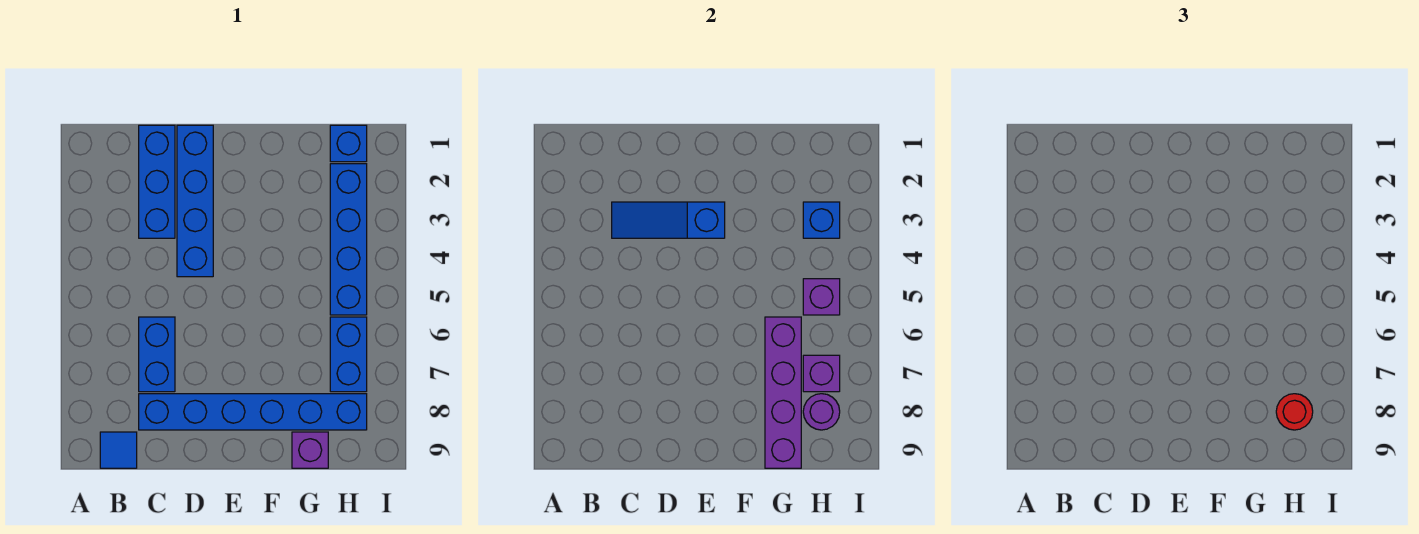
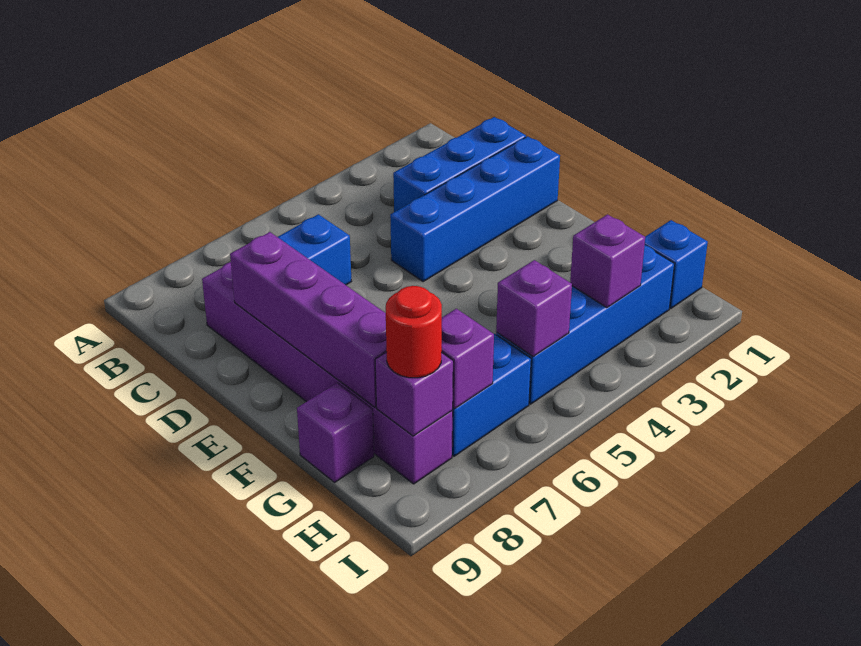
blue 1x1 tile [100,432,137,468] -> none
blue 1x3 slope [612,202,725,238] -> none
blue 1x6 brick [139,394,367,430] -> purple 1x6 brick [202,262,453,484]
purple 1x4 brick [765,317,801,468] -> purple 1x4 brick turned to [230,232,386,407]
blue 1x1 brick [803,202,840,238] -> purple 1x1 brick [570,214,645,308]
purple 1x1 round brick [803,394,840,430] -> purple 1x1 brick [375,352,453,436]

